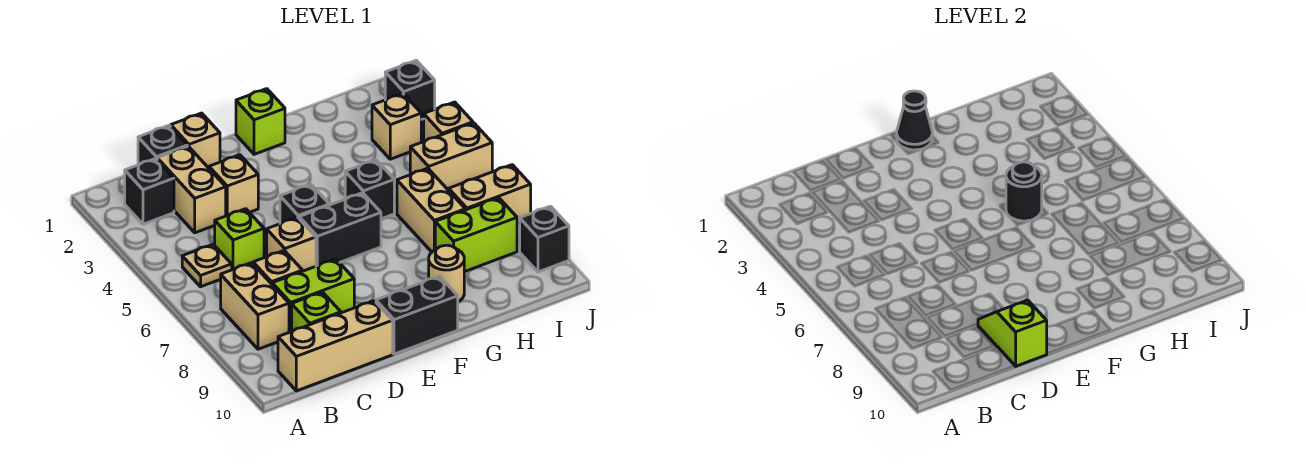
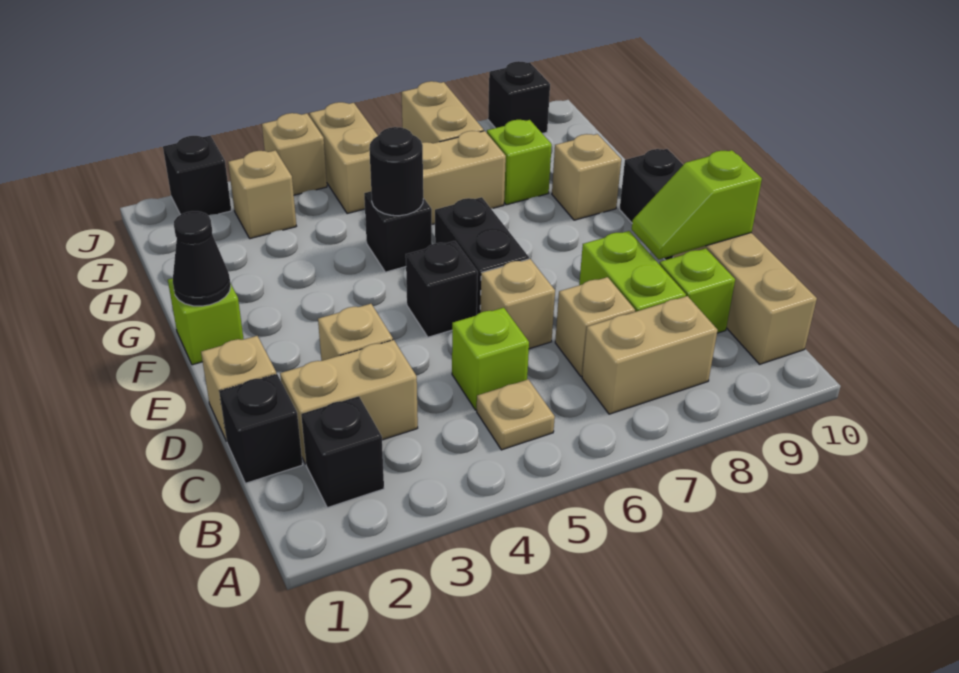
tan 1x1 round brick [429,245,464,302] -> tan 1x1 brick [552,134,621,220]
lime 1x2 brick [435,198,517,272] -> lime 1x1 brick [487,120,552,205]

